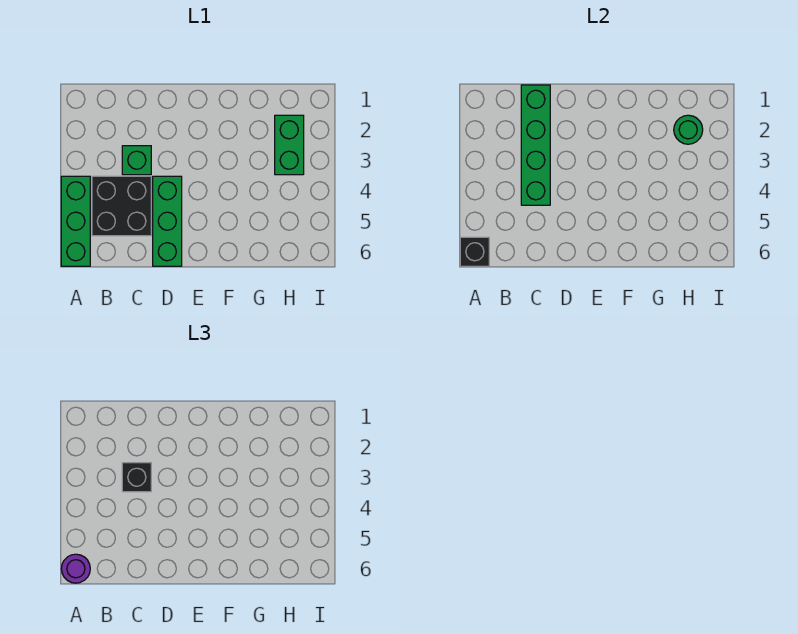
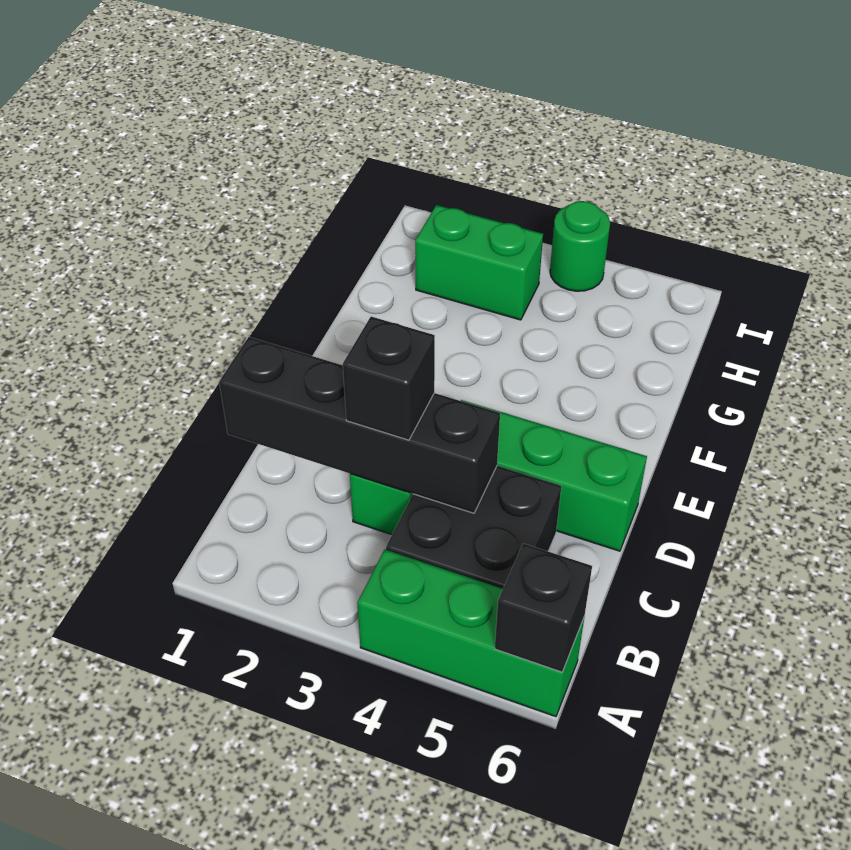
purple 1x1 round brick [61,554,90,583] -> none
green 1x4 brick [521,85,550,205] -> black 1x4 brick [219,337,500,513]
green 1x1 round brick [674,115,703,144] -> green 1x1 round brick moved to [550,201,610,291]

